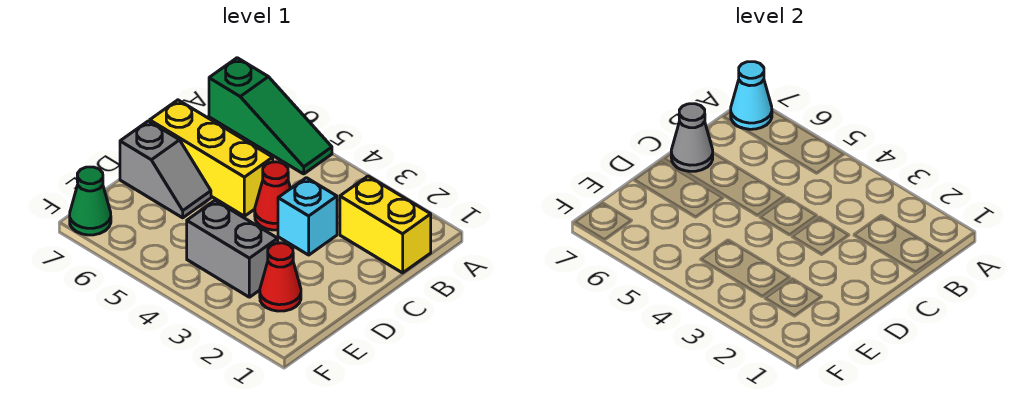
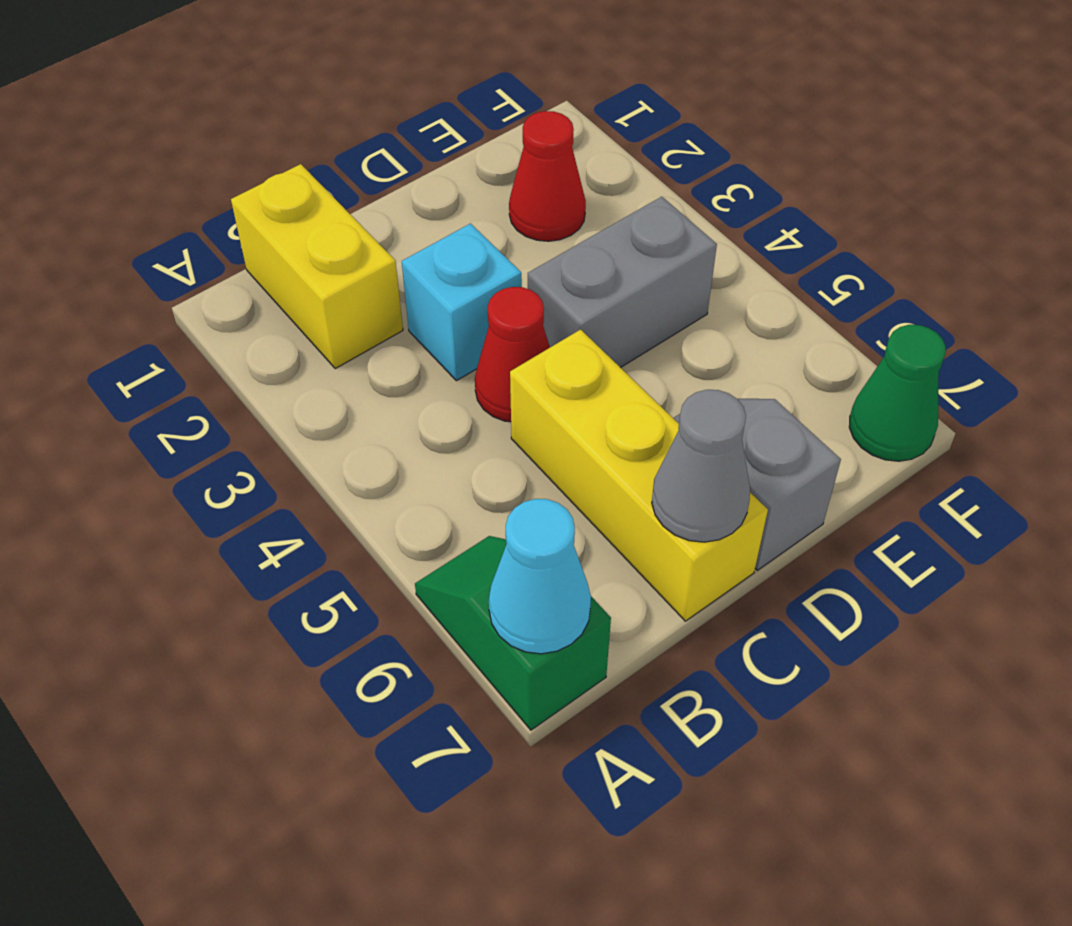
green 1x3 slope [209,58,332,174] -> green 1x2 slope [415,536,611,730]
grey 1x2 brick [187,201,278,297] -> grey 1x2 brick turned to [528,197,717,368]

